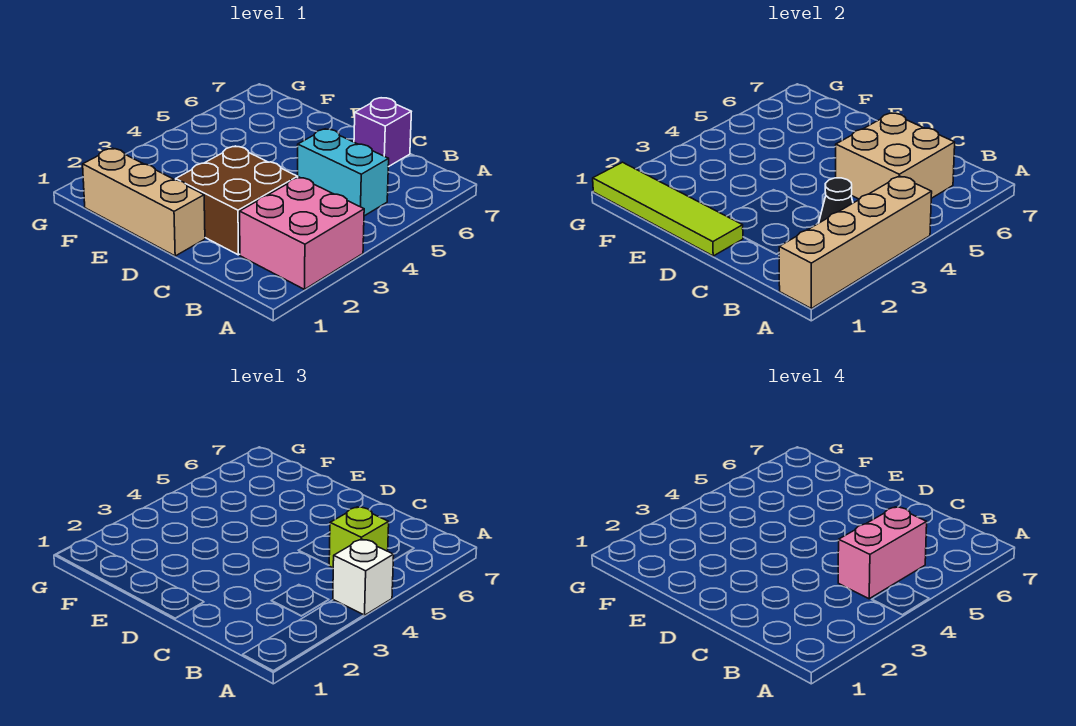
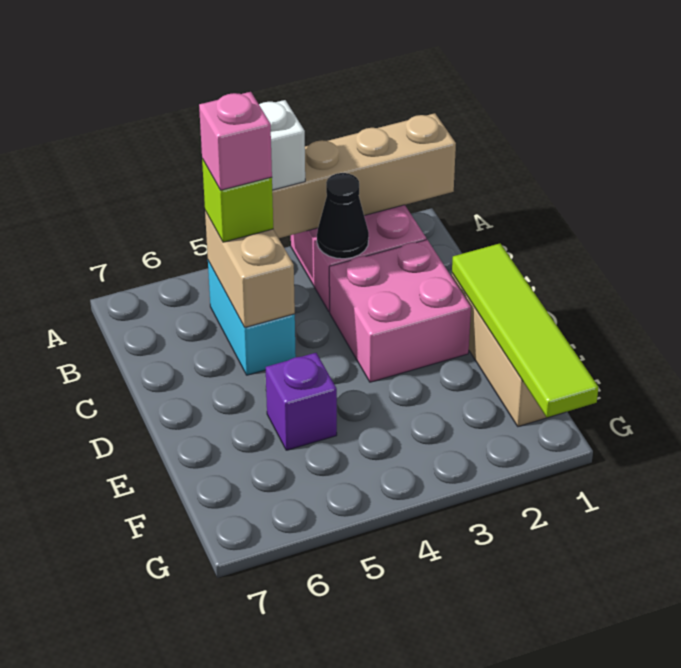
pink 1x2 brick [838,507,927,599] -> pink 1x1 brick [199,92,272,190]
tan 2x2 brick [836,113,955,199] -> tan 1x2 brick [205,211,295,327]
brown 2x2 brick [176,146,298,255] -> pink 2x2 brick [329,240,471,382]
purple 1x1 brick [354,98,411,167] -> purple 1x1 brick moved to [266,353,337,450]

